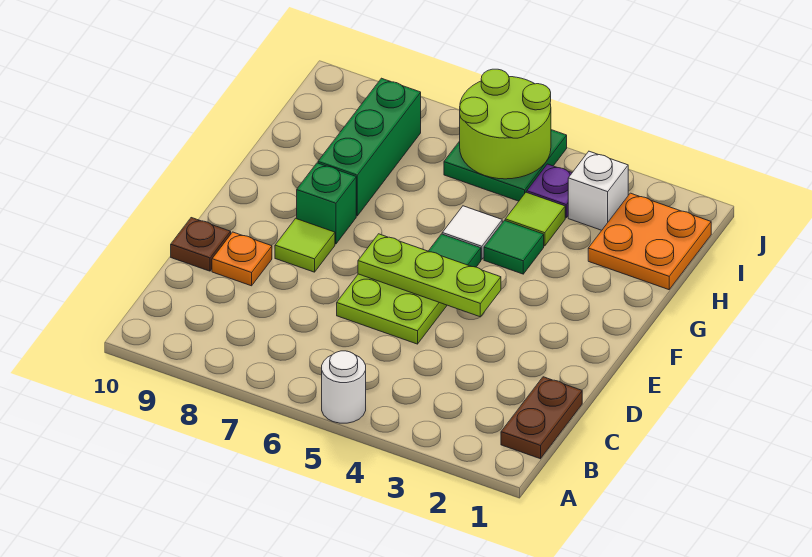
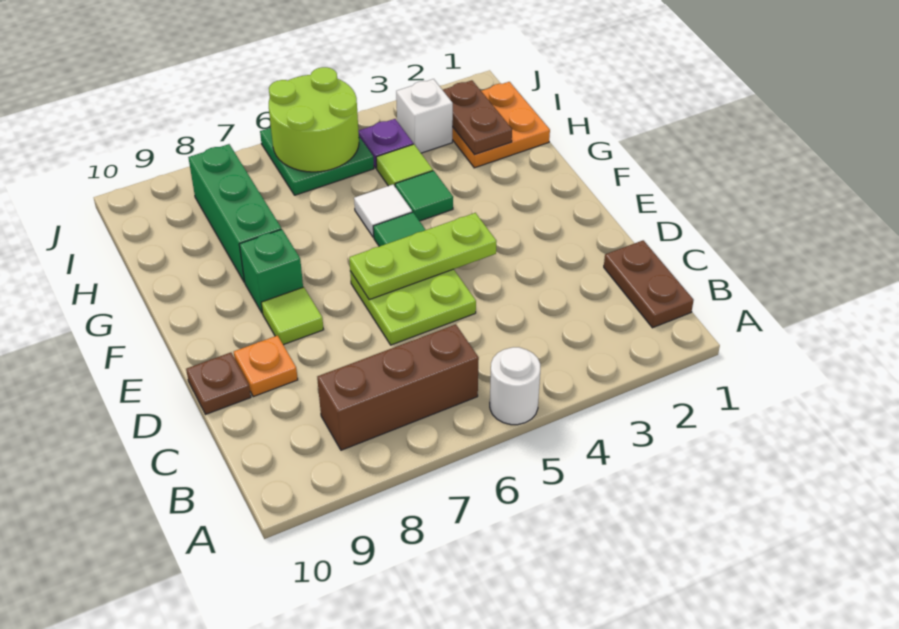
none -> brown 1x3 brick [317,325,479,450]
none -> brown 1x2 plate [443,80,512,155]

